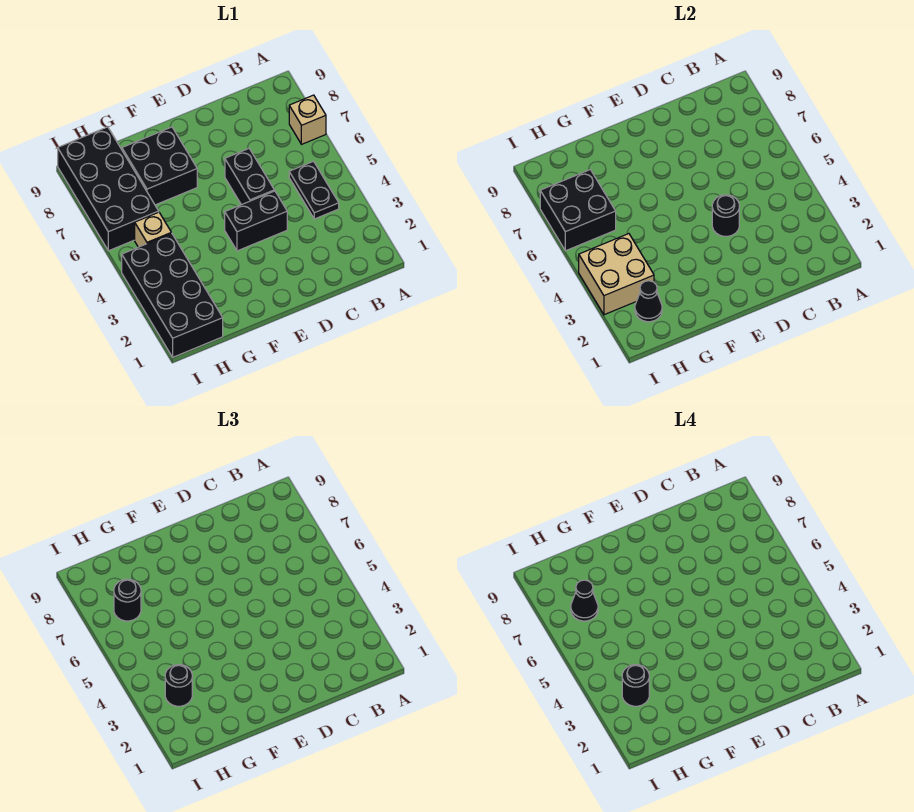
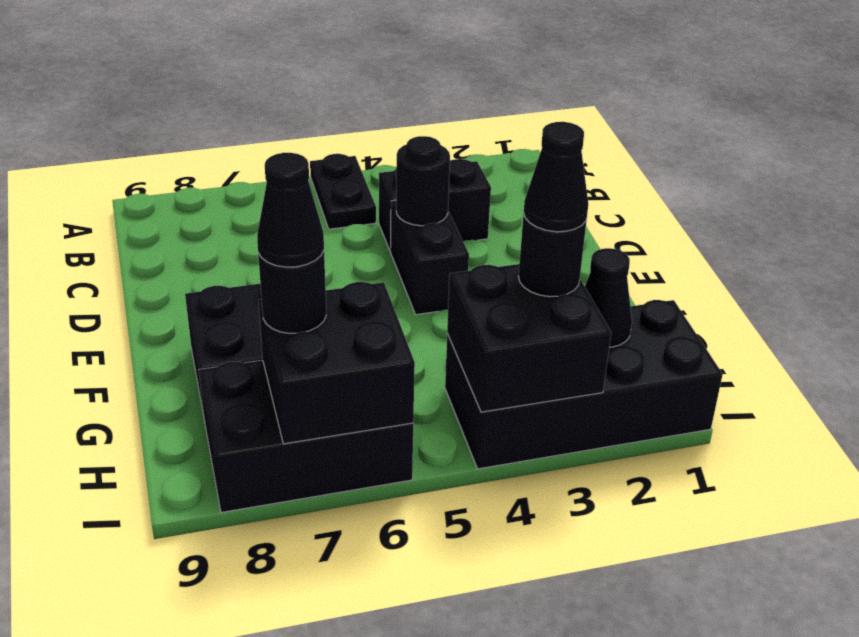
tan 1x1 brick [289,95,326,144] -> none
black 1x2 plate [289,161,339,219] -> black 1x2 plate turned to [310,154,376,229]
black 1x2 brick [225,149,274,205] -> black 1x2 brick moved to [379,159,491,252]
tan 2x2 brick [579,234,654,315] -> black 2x2 brick [447,264,611,412]
black 1x1 round brick [622,665,649,706] -> black 1x1 cone [524,122,588,232]
tan 1x1 brick [135,212,171,247] -> none
black 2x4 brick [58,127,159,251] -> black 2x3 brick [199,360,413,513]

